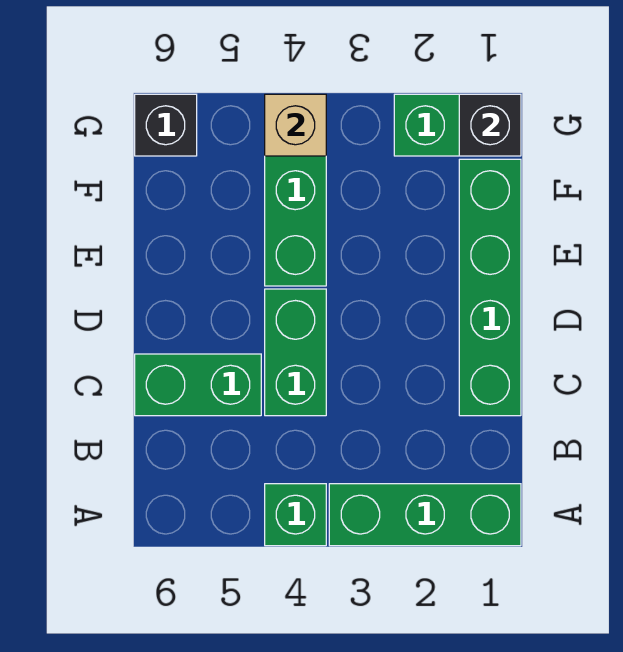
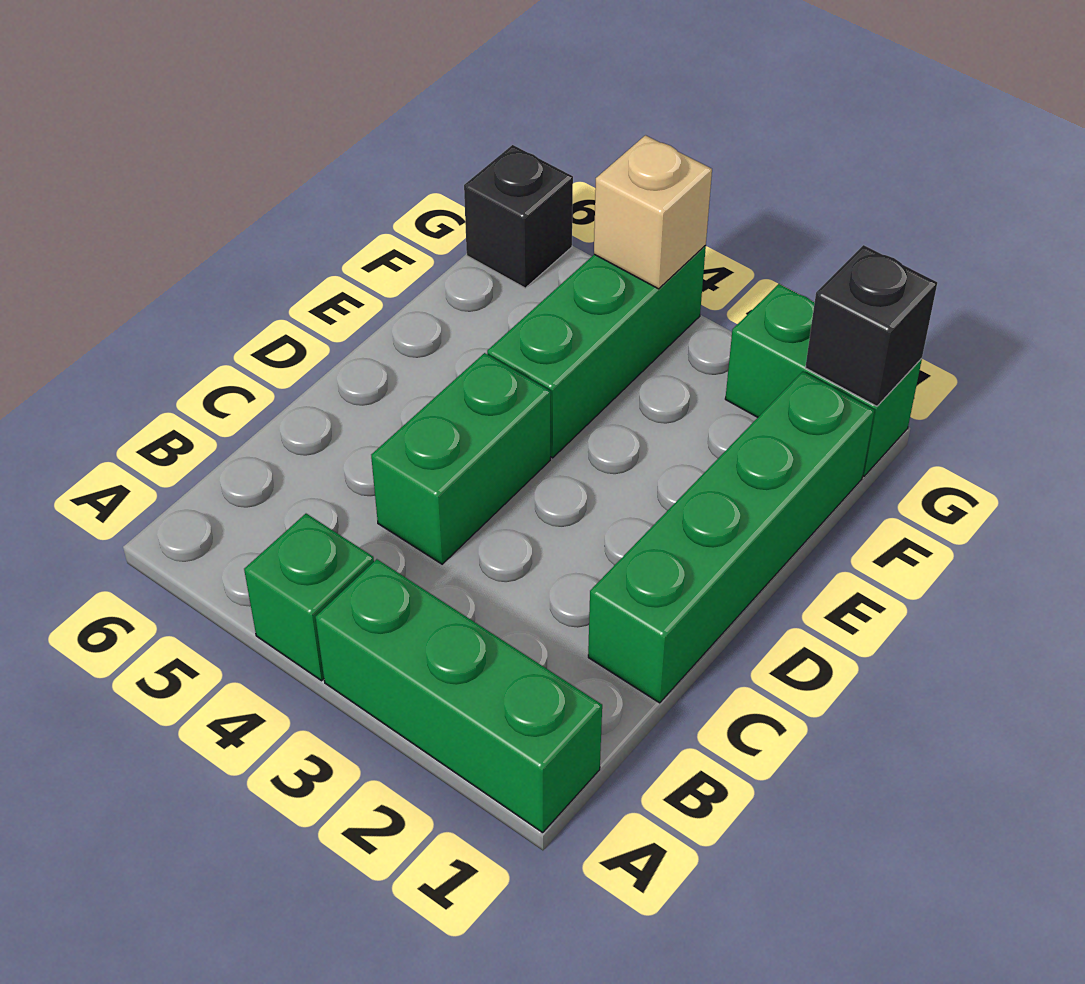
green 1x2 brick [135,354,261,416] -> none

